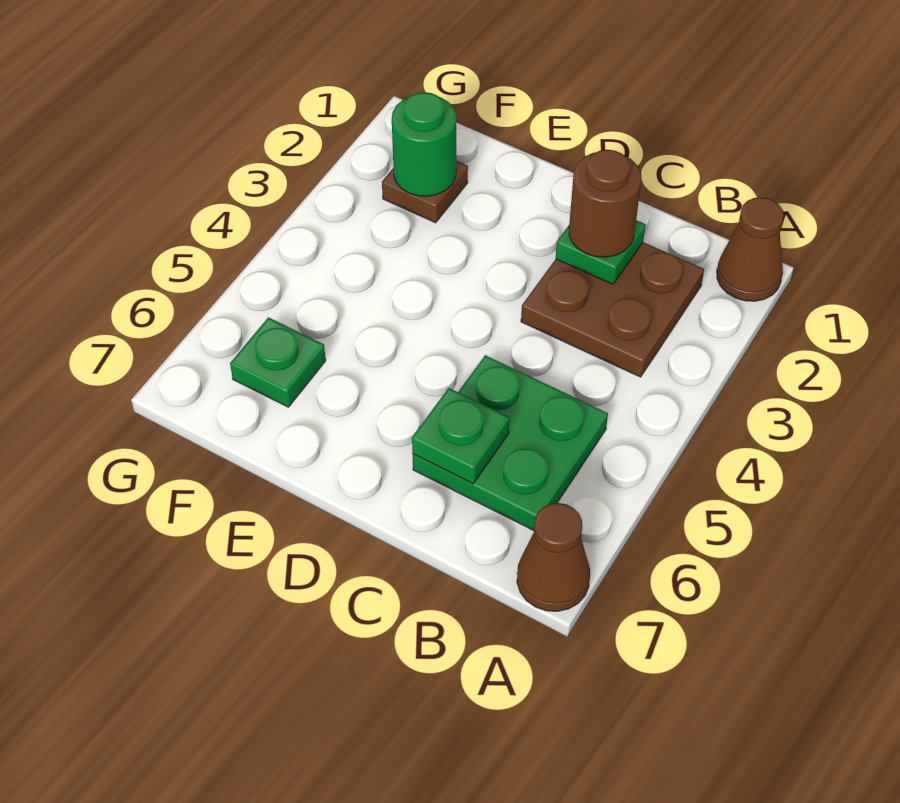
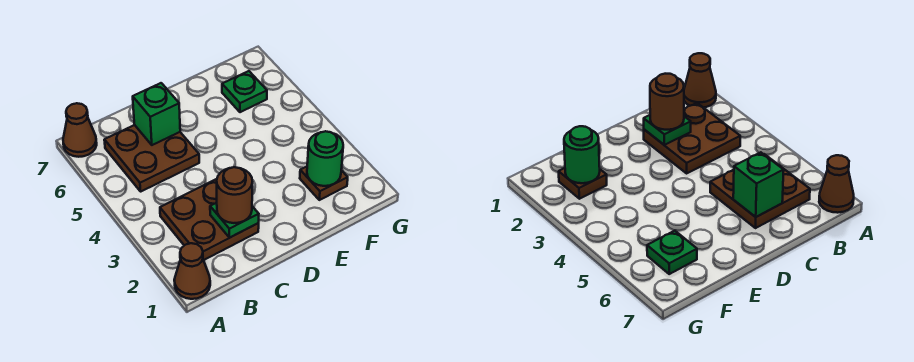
green 2x2 plate [413,355,608,531] -> brown 2x2 plate [104,125,199,191]
green 1x1 plate [412,388,509,484] -> green 1x1 brick [133,83,180,145]

